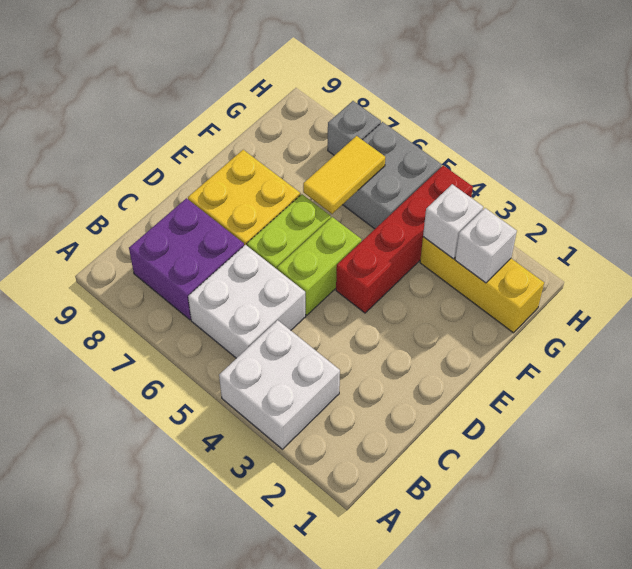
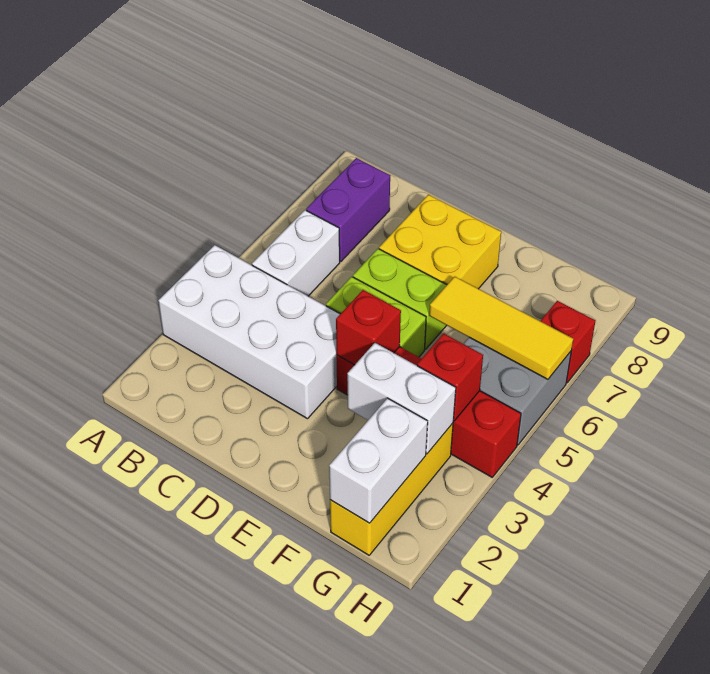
white 2x2 brick [219,320,340,449] -> white 2x4 brick [158,245,340,419]
white 2x2 brick [188,245,306,358] -> white 1x2 brick [252,210,340,296]
purple 2x2 brick [129,198,244,320] -> purple 1x2 brick [306,158,390,262]
none -> red 1x1 brick [336,290,401,365]
yellow 1x2 tile [303,136,385,214] -> yellow 1x3 tile [429,277,573,379]
white 1x1 brick [455,208,517,283] -> white 1x2 brick [329,398,428,523]
white 1x1 brick [423,184,483,259] -> white 1x2 brick [347,343,456,454]
none -> red 1x1 brick [417,334,483,421]
grey 1x1 brick [328,101,381,155] -> red 1x1 brick [541,301,595,383]

